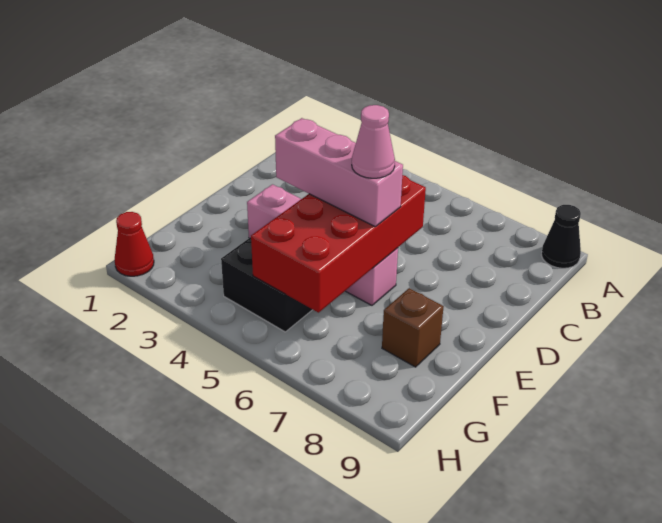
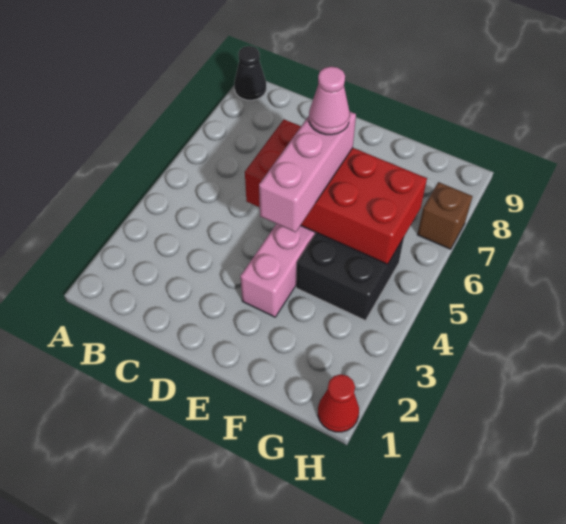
brown 1x1 brick [382,288,444,367] -> brown 1x1 brick moved to [417,182,473,249]

